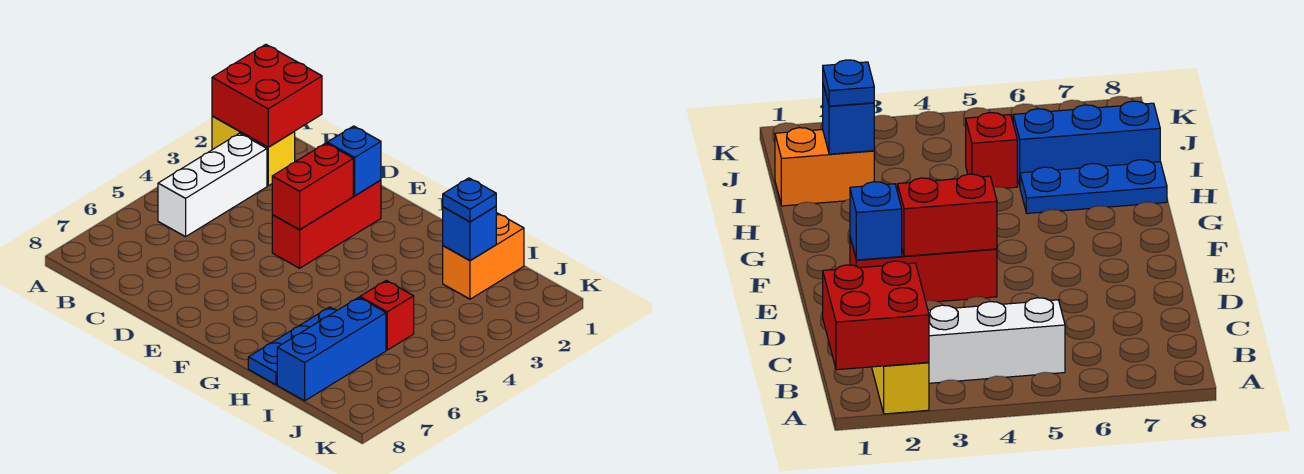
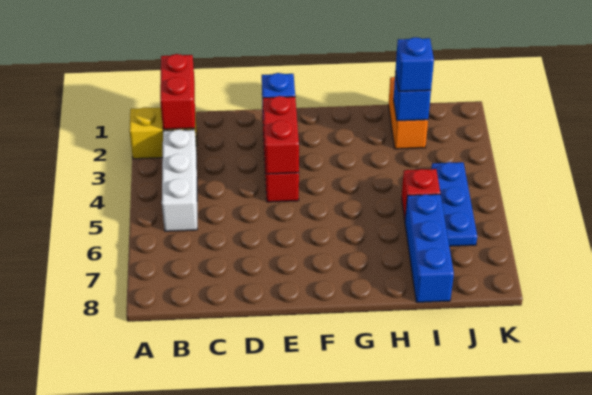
red 2x2 brick [212,44,322,147] -> red 1x2 brick [160,54,195,129]
blue 1x3 plate [248,307,337,385] -> blue 1x3 plate moved to [432,162,477,246]
blue 1x1 plate [443,178,496,222] -> blue 1x1 brick [396,37,434,91]

